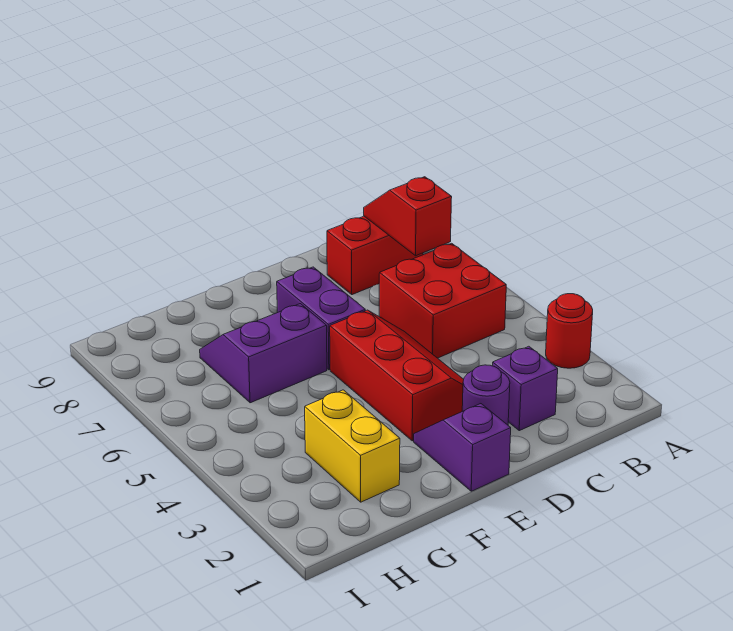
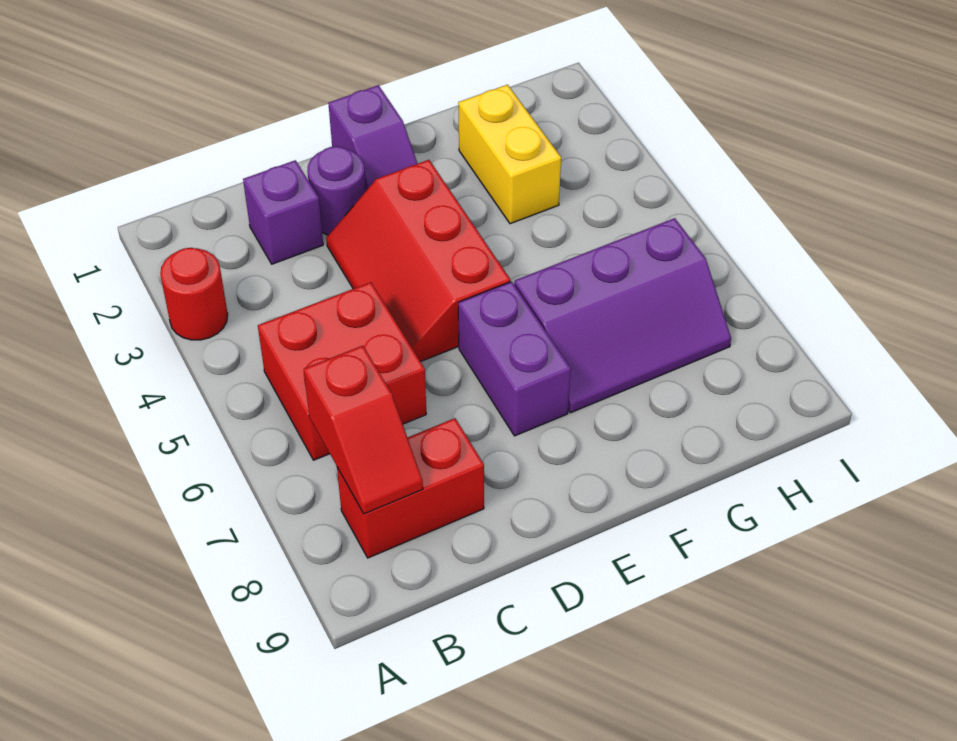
purple 2x2 slope [200,304,327,403] -> purple 2x3 slope [514,218,731,413]

